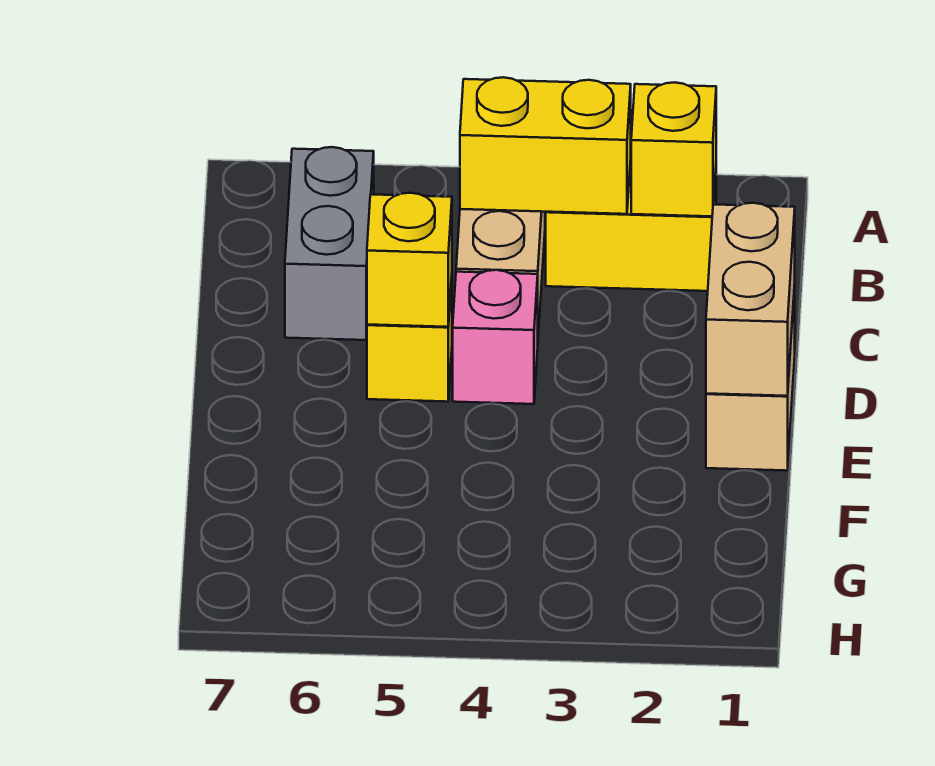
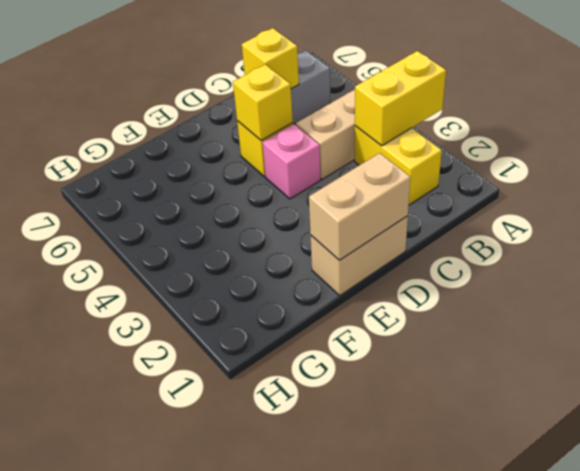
yellow 1x1 brick [631,82,716,216] -> yellow 1x1 brick moved to [242,28,299,89]
yellow 1x2 brick [460,77,631,214] -> yellow 1x2 brick turned to [355,51,446,146]

